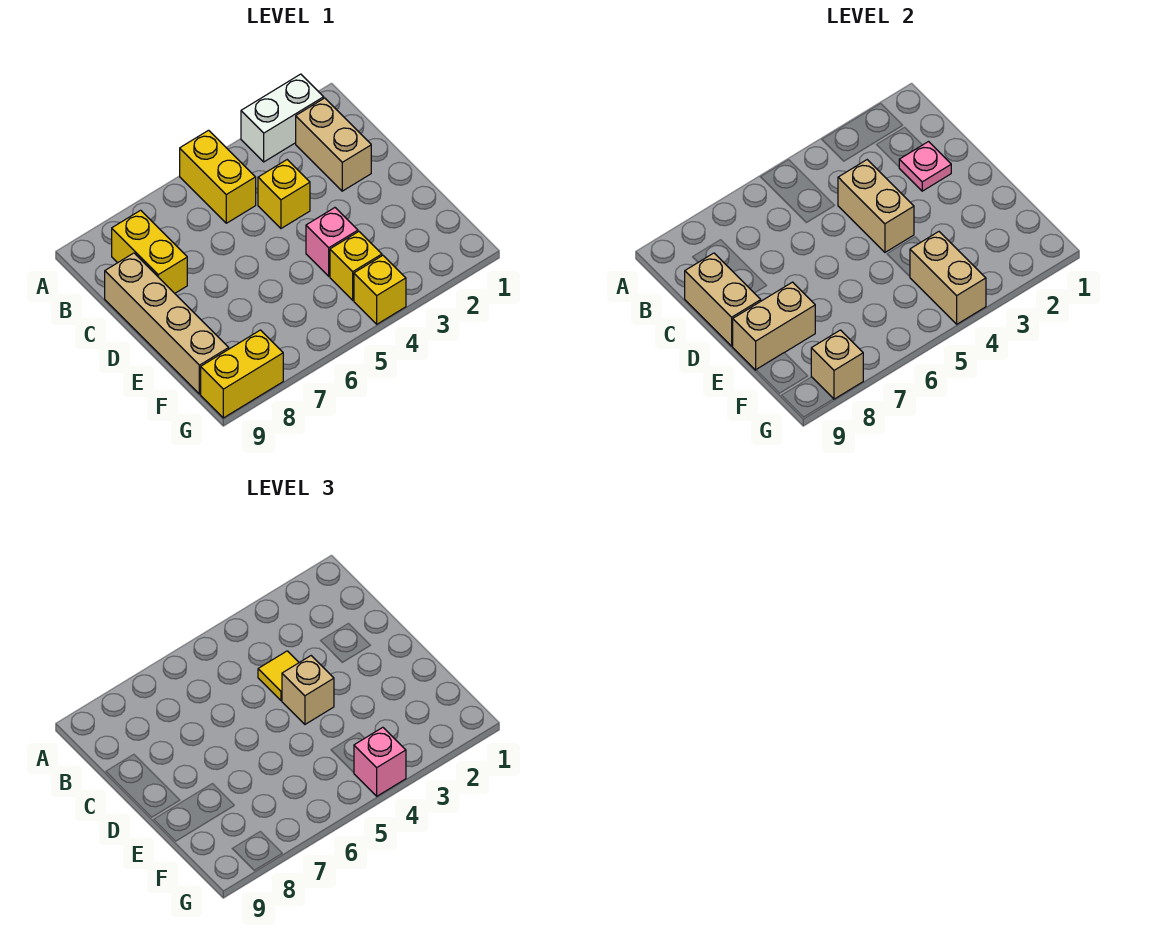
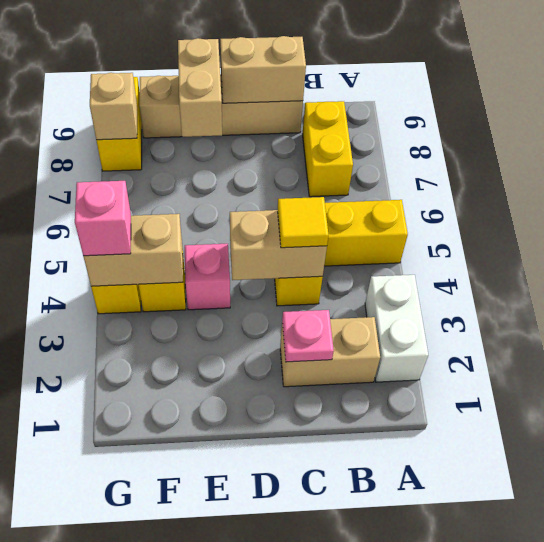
yellow 1x2 brick [112,210,187,293] -> yellow 1x2 brick turned to [302,101,353,197]
tan 1x1 brick [282,656,334,724] -> none

